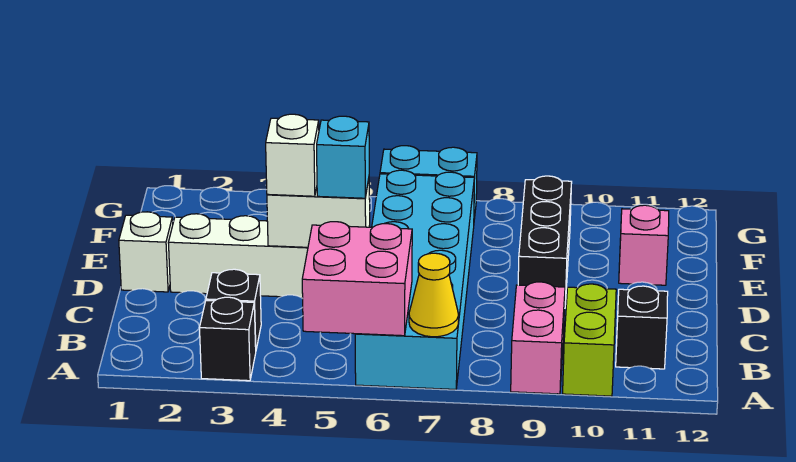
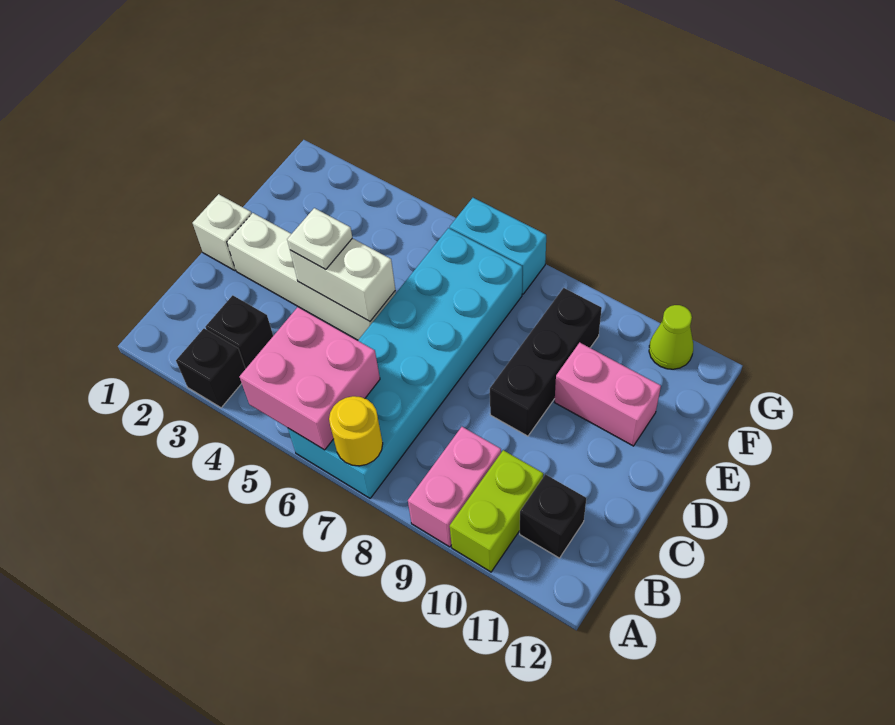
yellow 1x1 cone [409,253,459,337] -> yellow 1x1 round brick [329,396,383,466]
white 1x1 brick [266,114,319,196] -> white 1x1 plate [287,208,352,270]
cyan 1x1 brick [317,116,369,198] -> none
pink 1x1 brick [619,205,669,285] -> pink 1x2 brick [555,343,661,446]
none -> lime 1x1 cone [649,305,693,369]

